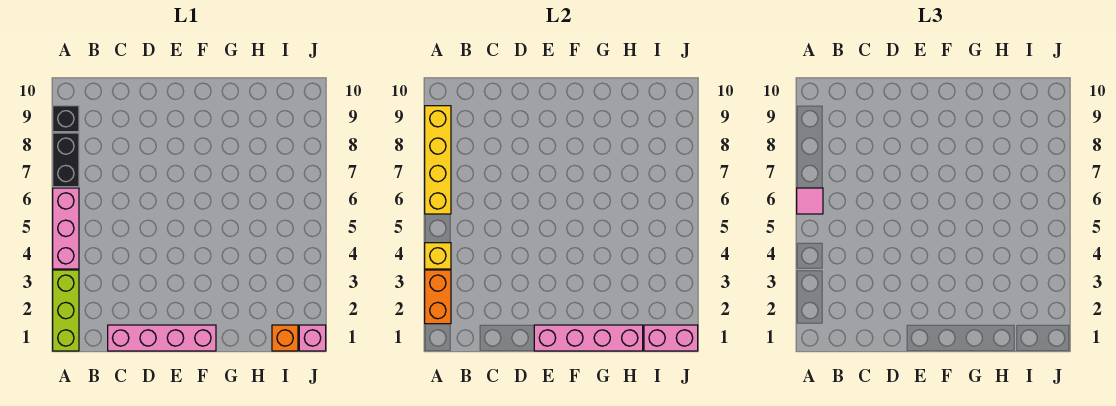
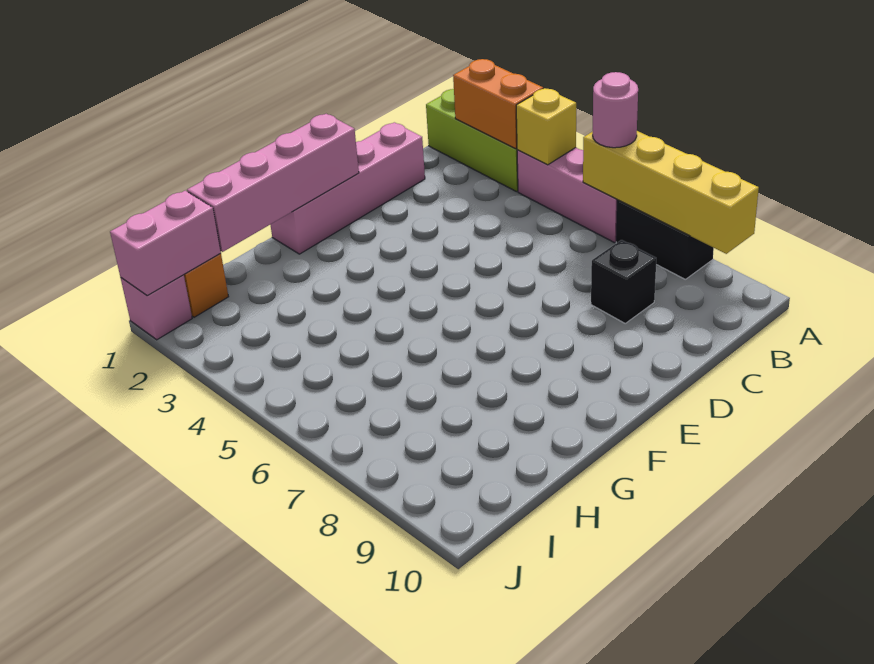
pink 1x1 tile [797,188,823,214] -> pink 1x1 round brick [593,72,638,148]
black 1x1 brick [53,106,79,132] -> black 1x1 brick moved to [591,240,656,323]

